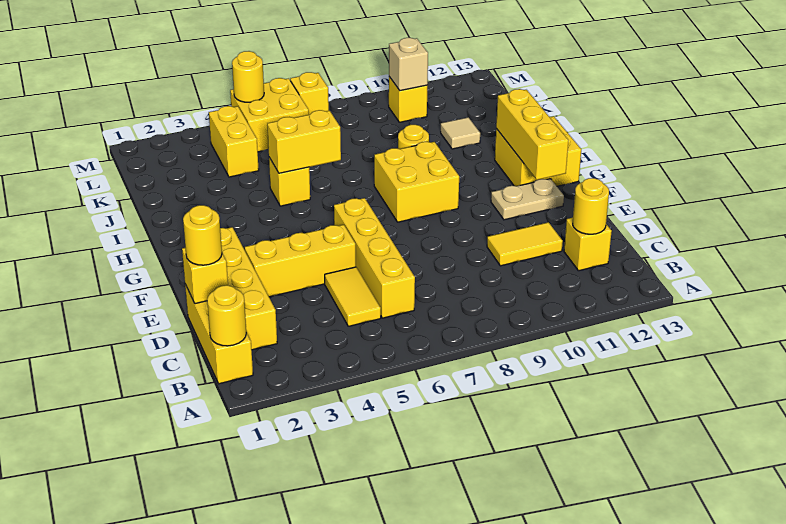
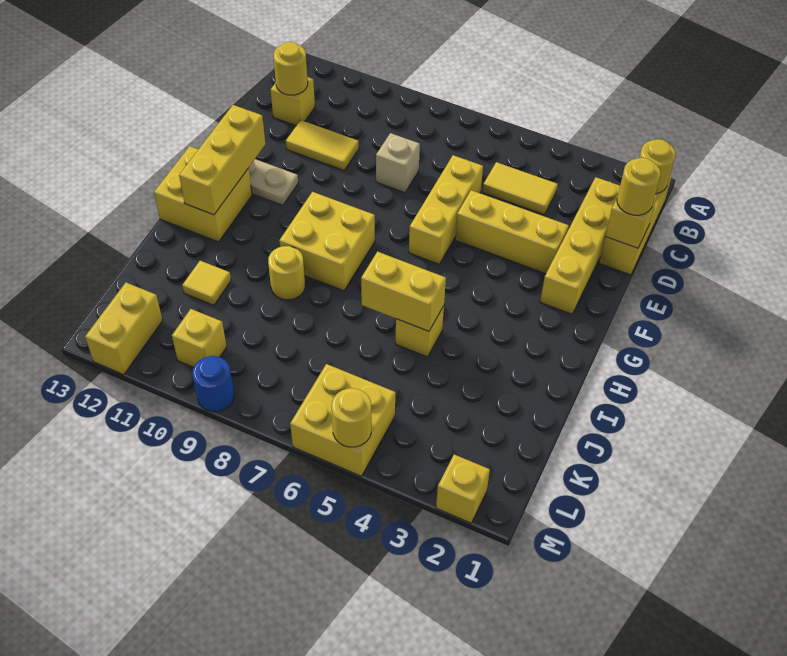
yellow 1x2 tile [325,267,381,326] -> yellow 1x2 tile turned to [483,162,558,215]
yellow 1x4 brick [334,198,415,318] -> yellow 1x3 brick [409,155,483,264]
tan 1x1 tile [441,117,480,149] -> yellow 1x1 tile [182,261,231,305]
yellow 1x2 brick [209,106,259,177] -> yellow 1x2 brick moved to [85,283,163,375]
tan 1x1 brick [389,38,428,91] -> tan 1x1 brick moved to [376,133,420,193]
yellow 1x1 brick [290,72,329,115] -> yellow 1x1 brick moved to [436,455,490,523]
none -> blue 1x1 round brick [192,356,234,412]

